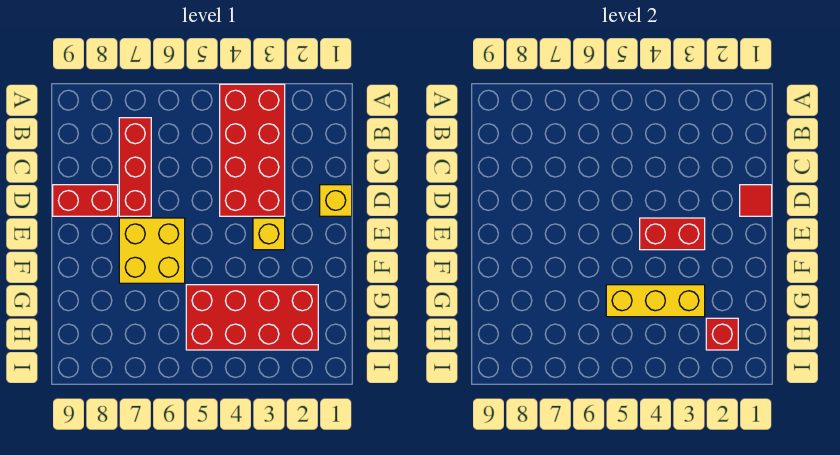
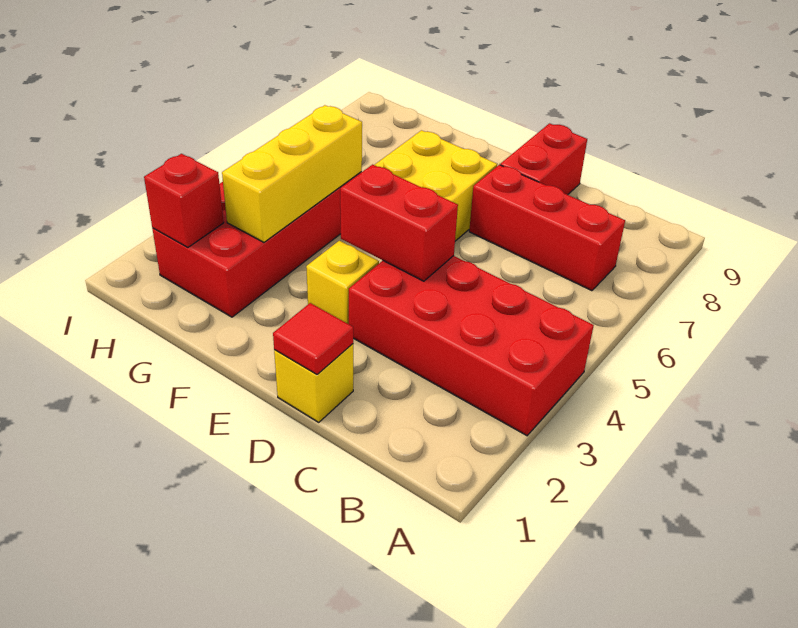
red 1x2 brick [640,218,705,250] -> red 1x2 brick turned to [340,165,458,281]

